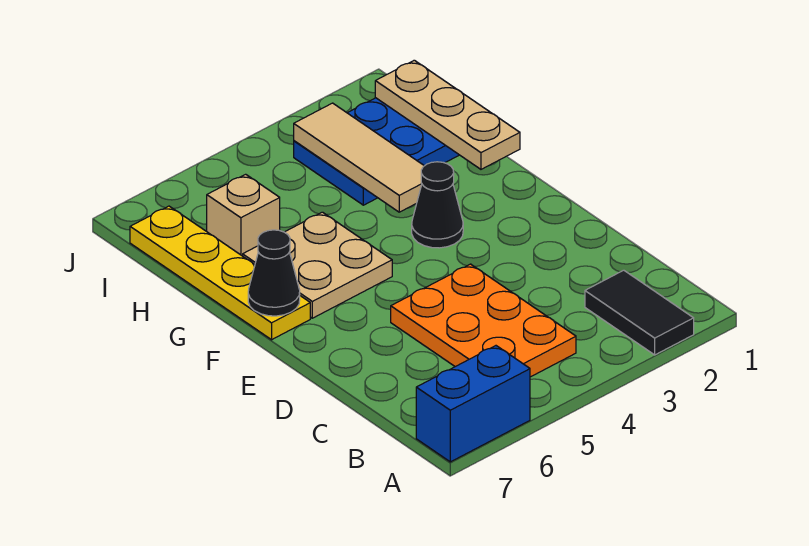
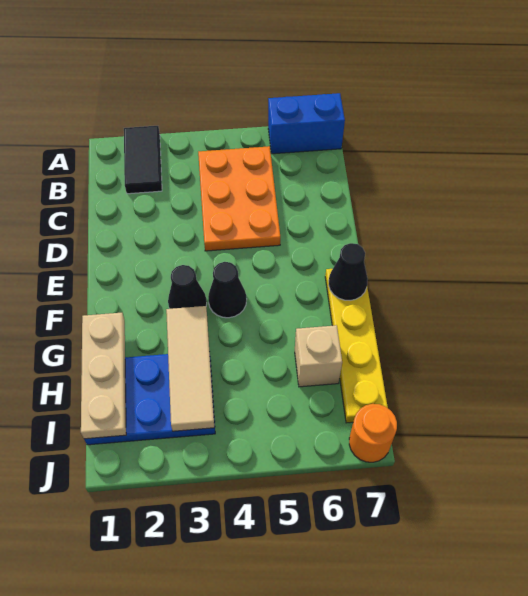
none -> black 1x1 cone [208,262,247,318]
tan 2x2 plate [243,212,392,318] -> none
none -> orange 1x1 round brick [349,404,397,462]

